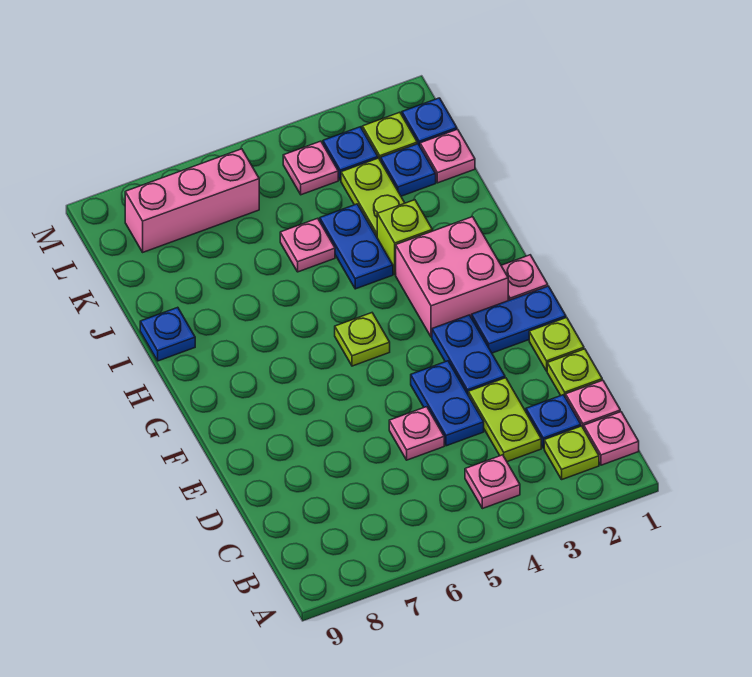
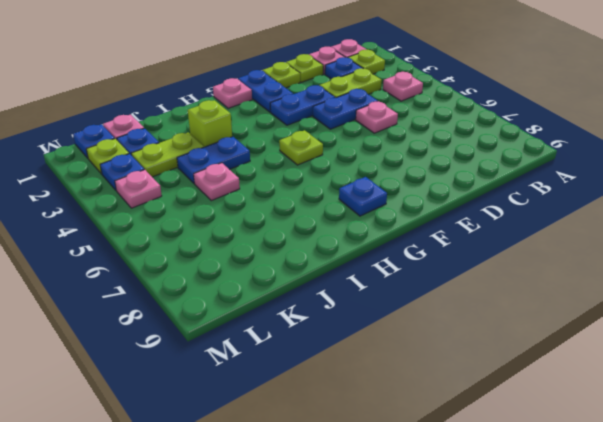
pink 2x2 brick [396,217,508,337] -> none
blue 1x1 plate [140,307,195,361] -> blue 1x1 plate moved to [339,177,387,216]
pink 1x3 brick [125,149,259,252] -> none

